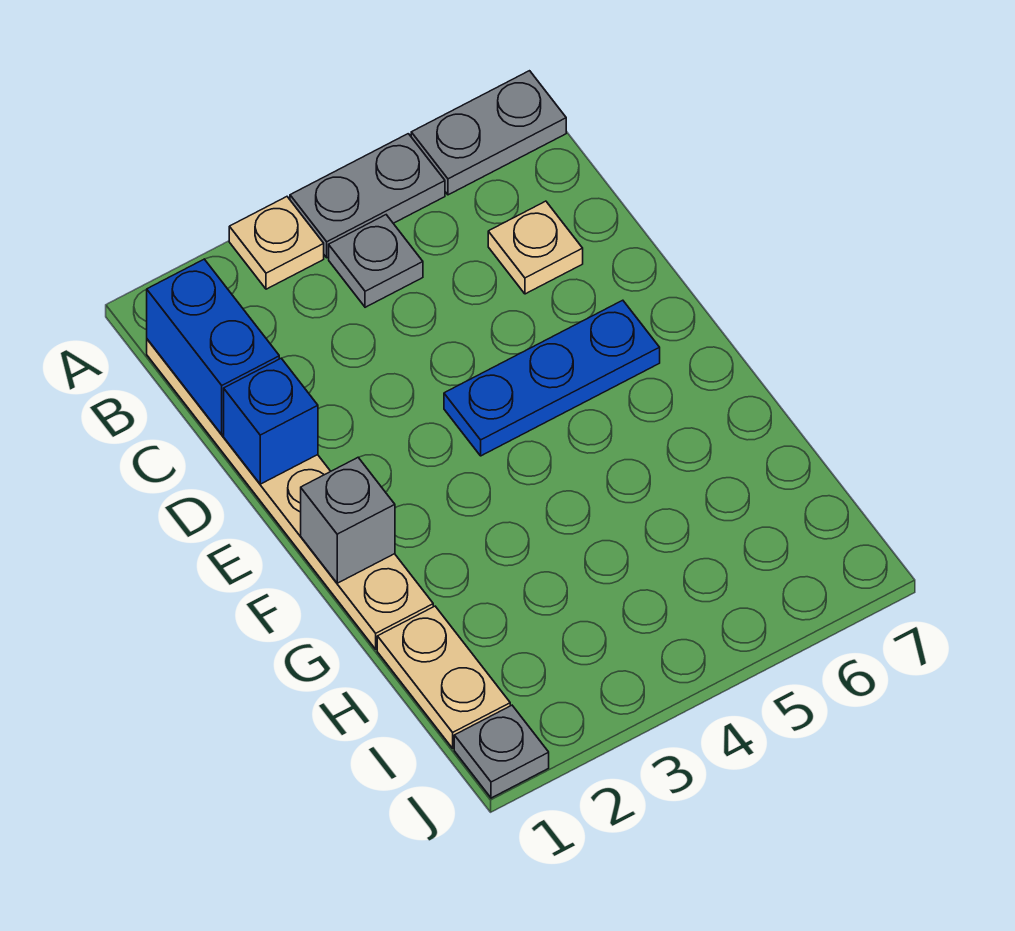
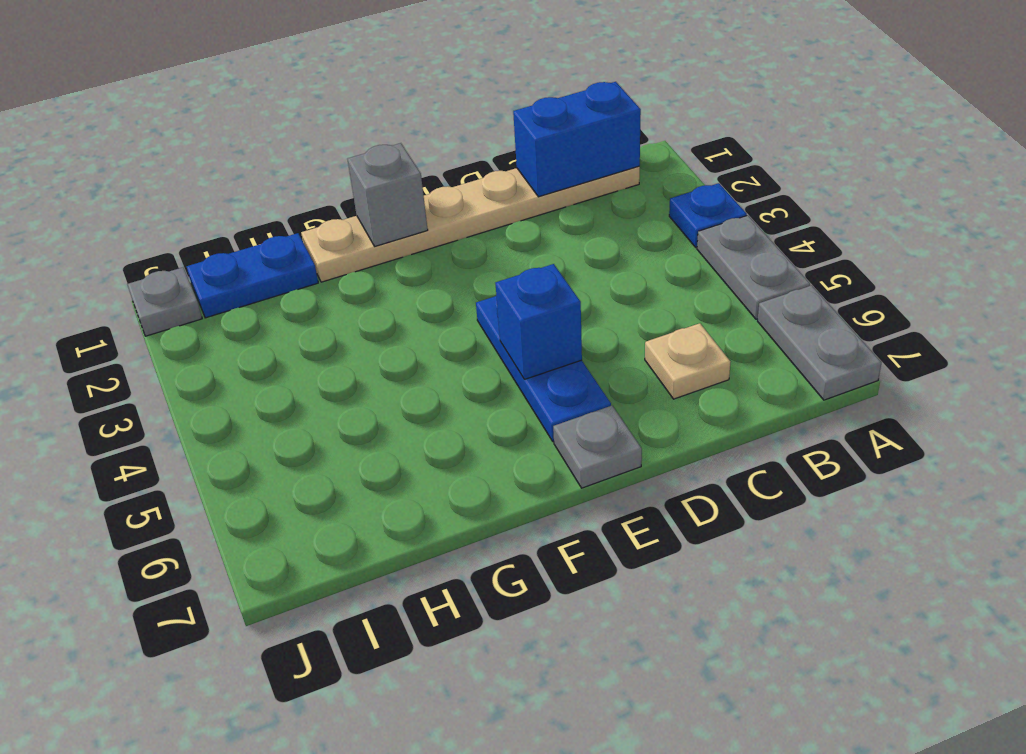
tan 1x1 plate [229,197,324,289] -> blue 1x1 plate [669,183,747,247]
grey 1x1 plate [329,215,423,307] -> grey 1x1 plate moved to [553,406,642,488]
blue 1x1 brick [224,358,318,484] -> blue 1x1 brick moved to [495,264,582,379]
tan 1x2 plate [377,606,510,748] -> blue 1x2 plate [187,233,318,318]

